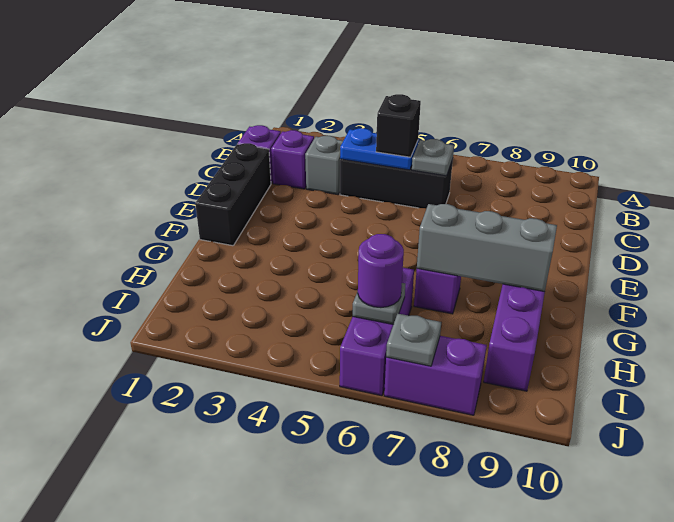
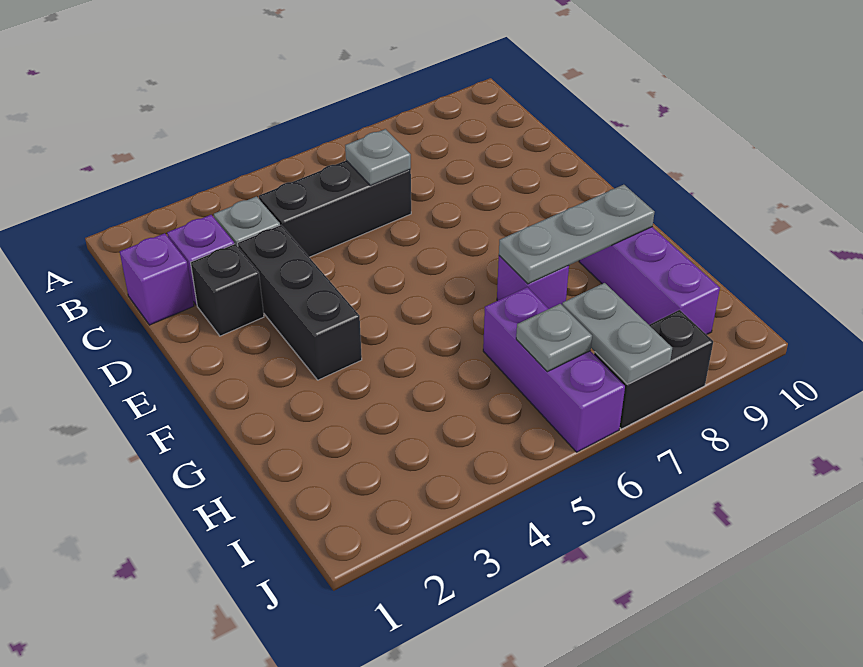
blue 1x2 plate [340,128,418,170] -> none
black 1x1 brick [376,94,421,157] -> black 1x1 brick moved to [191,244,264,336]
black 1x3 brick [195,143,271,246] -> black 1x3 brick moved to [238,225,362,380]
grey 1x3 brick [417,204,557,292] -> grey 1x3 plate [499,185,654,284]
purple 1x1 round brick [358,234,404,307] -> none
purple 1x2 brick [384,336,487,415] -> black 1x2 brick [594,310,713,429]
grey 1x1 plate [386,314,441,366] -> grey 1x2 plate [562,283,672,384]

